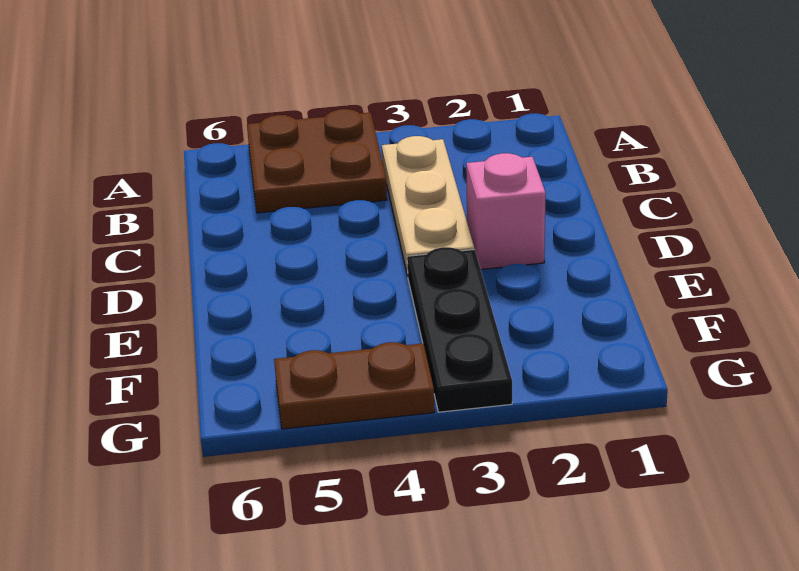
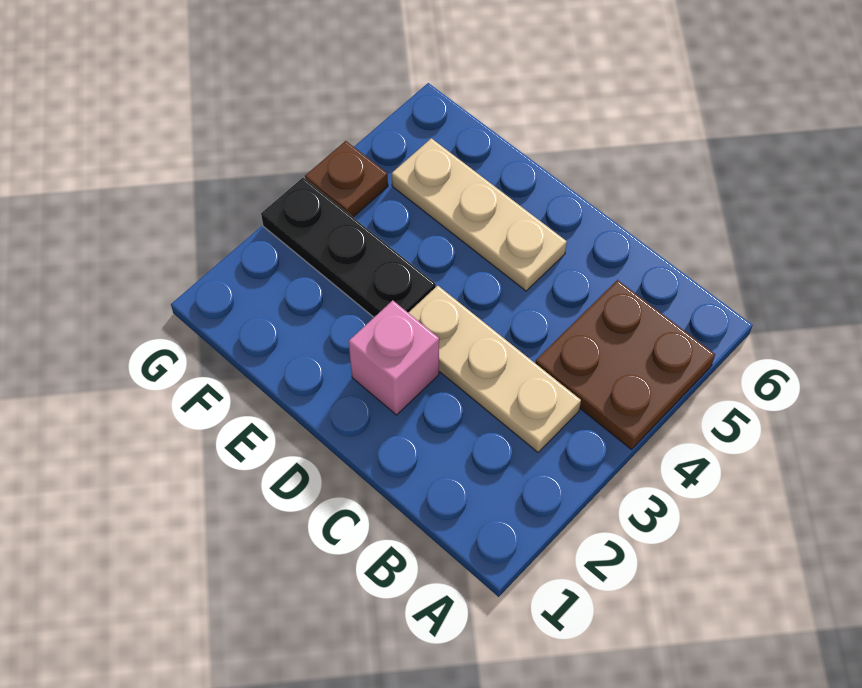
none -> tan 1x3 plate [392,138,567,291]
brown 1x2 plate [274,342,435,429] -> brown 1x1 plate [305,141,388,217]

